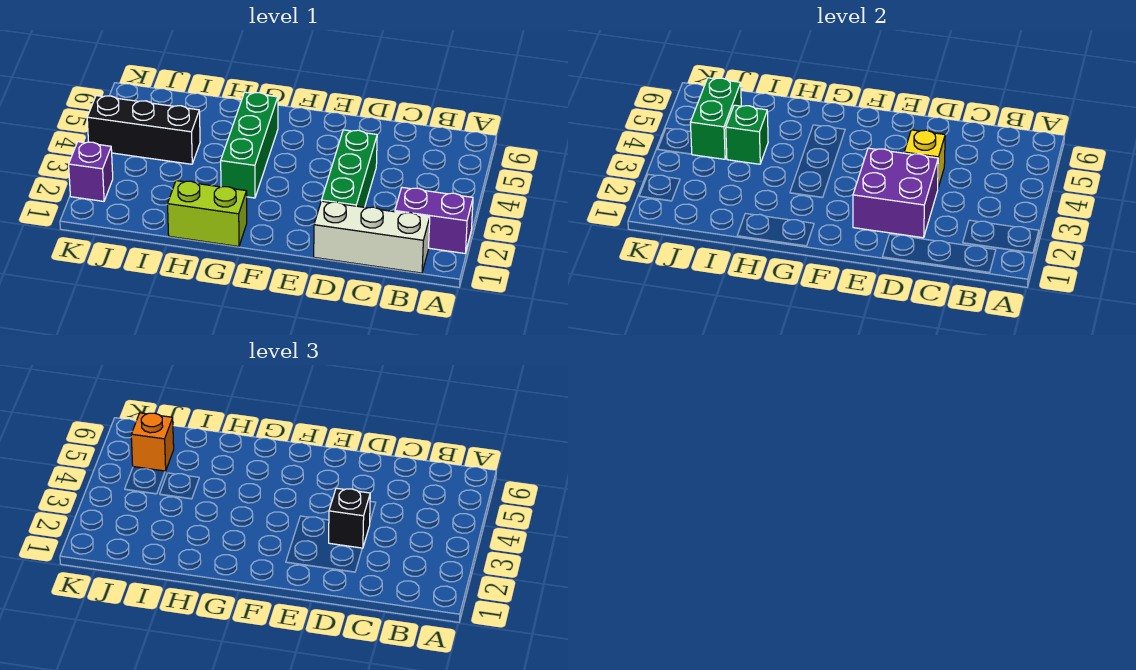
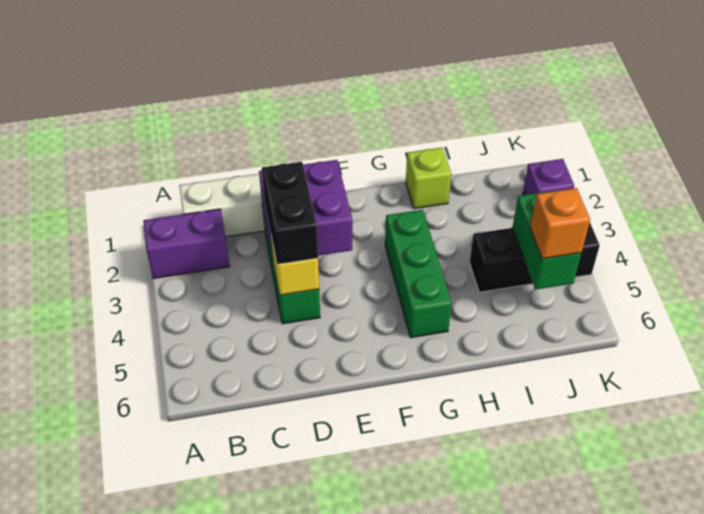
black 1x1 brick [329,488,370,548] -> black 1x2 brick [262,162,318,264]
lime 1x2 brick [168,181,247,247] -> lime 1x1 brick [406,148,451,209]
green 1x1 brick [726,105,768,164] -> none

